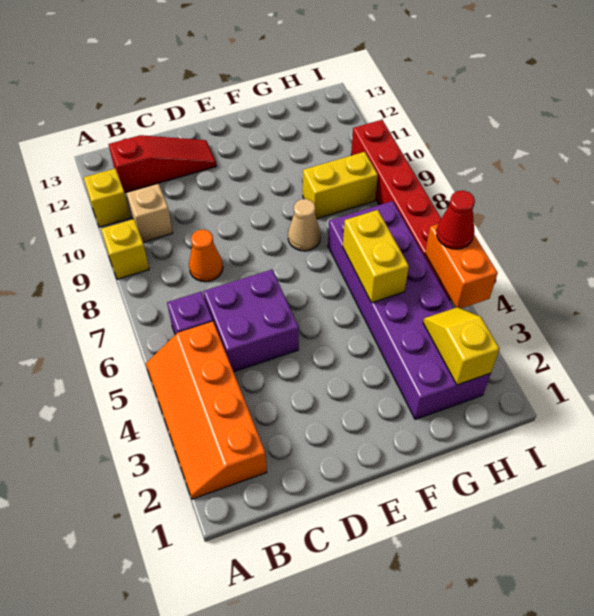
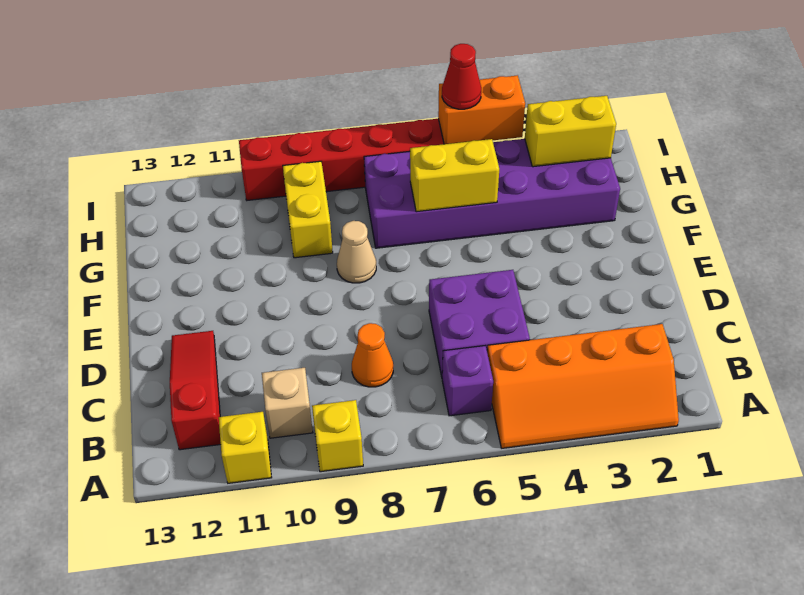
yellow 1x2 slope [423,307,499,385] -> yellow 1x2 brick [525,96,616,167]

